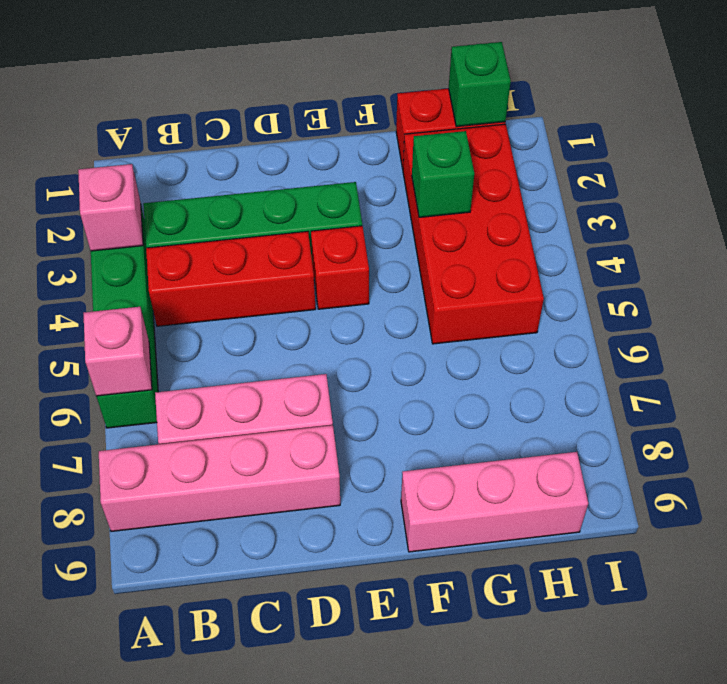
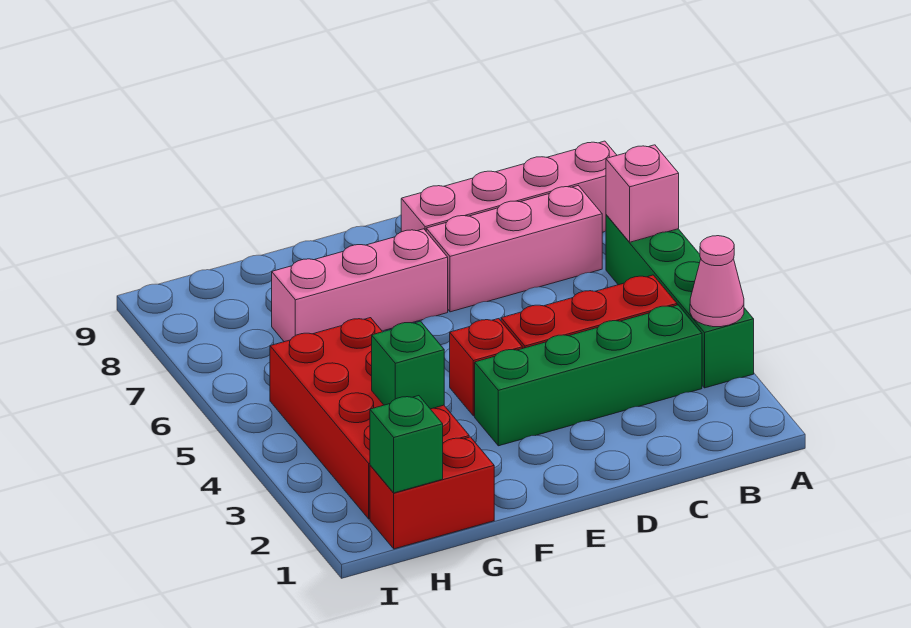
pink 1x1 brick [78,164,143,251] -> pink 1x1 cone [690,236,744,327]
pink 1x3 brick [401,452,588,552] -> pink 1x3 brick moved to [272,229,448,342]

